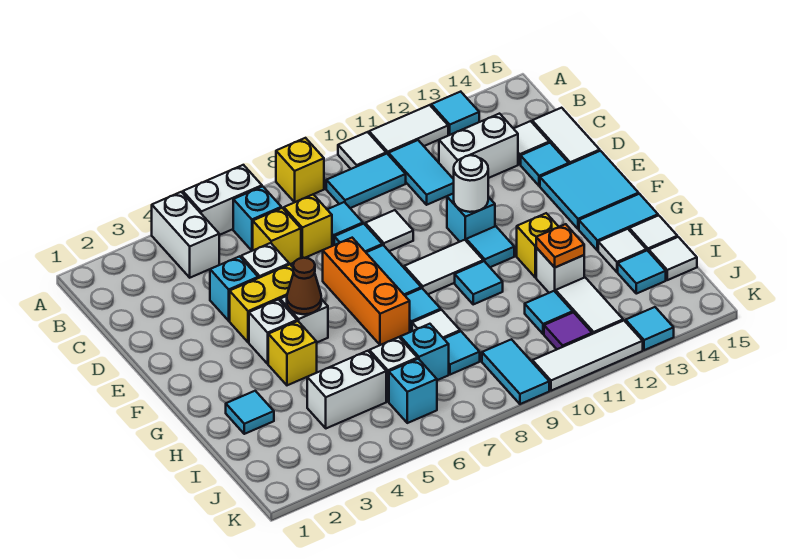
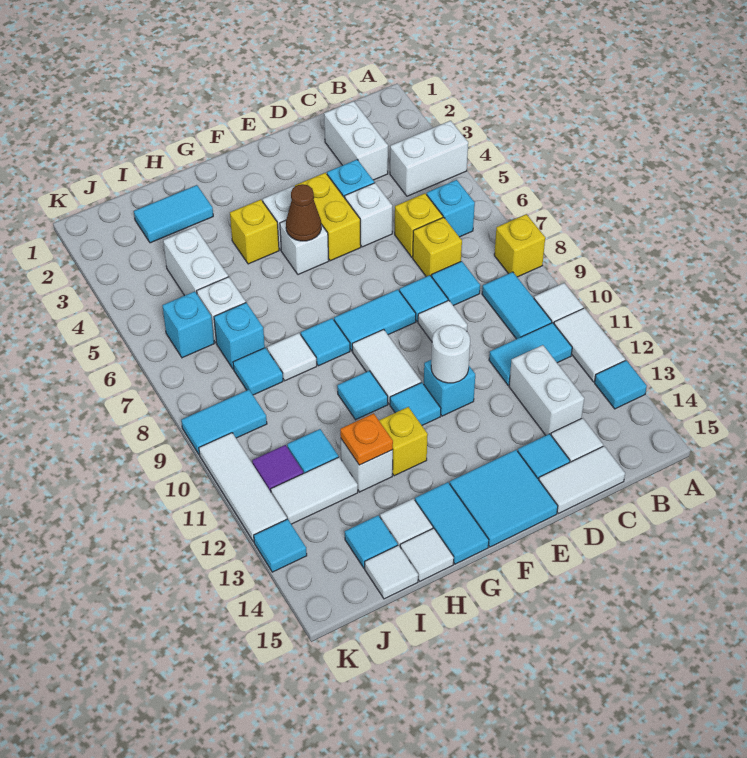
white 1x2 brick [183,165,262,235] -> white 1x2 brick moved to [324,101,388,180]
orange 1x3 brick [323,238,410,345] -> none
cyan 1x1 tile [226,391,274,434] -> cyan 1x2 tile [134,185,213,243]

